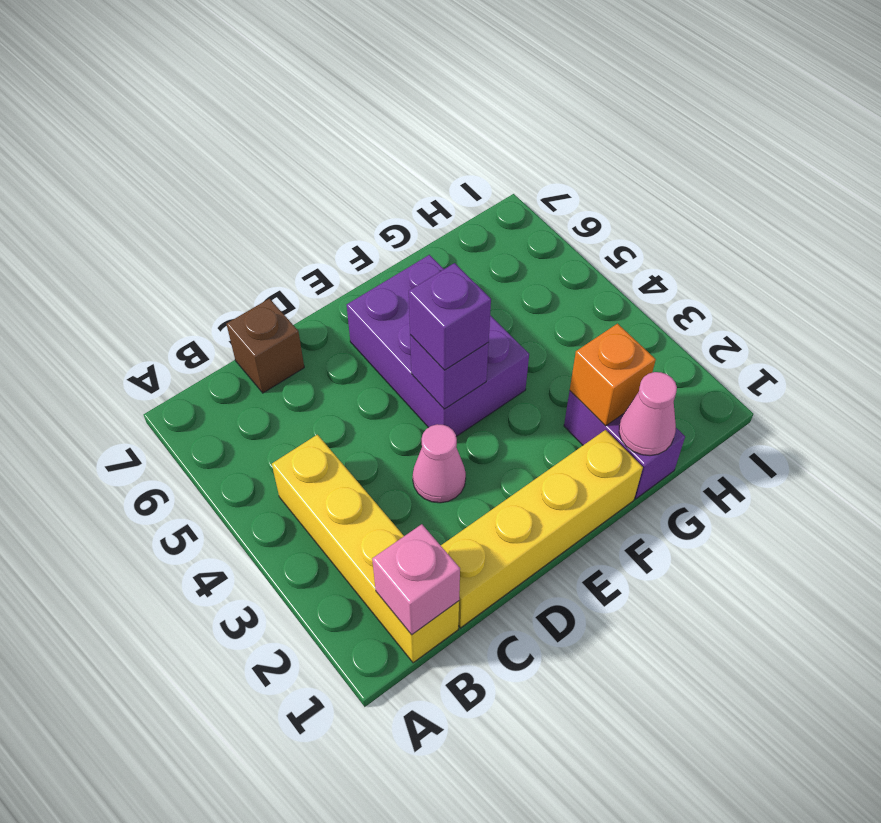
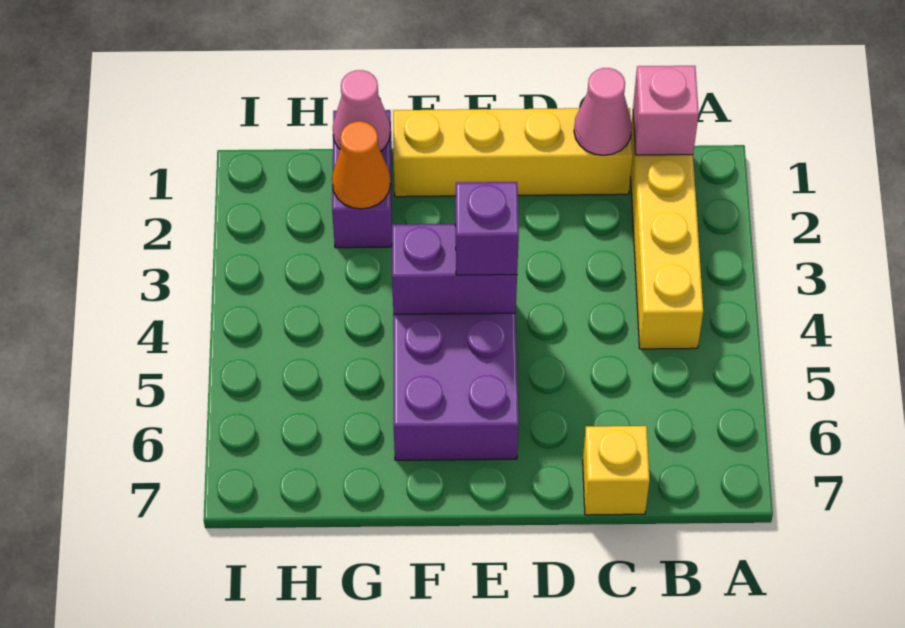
brown 1x1 brick [227,299,304,393] -> yellow 1x1 brick [583,426,650,515]
pink 1x1 cone [413,424,466,503] -> pink 1x1 cone moved to [574,68,632,155]
purple 1x1 brick [410,335,489,409] -> purple 1x2 brick [392,224,517,314]
orange 1x1 brick [570,324,656,426] -> orange 1x1 cone [332,121,390,209]

